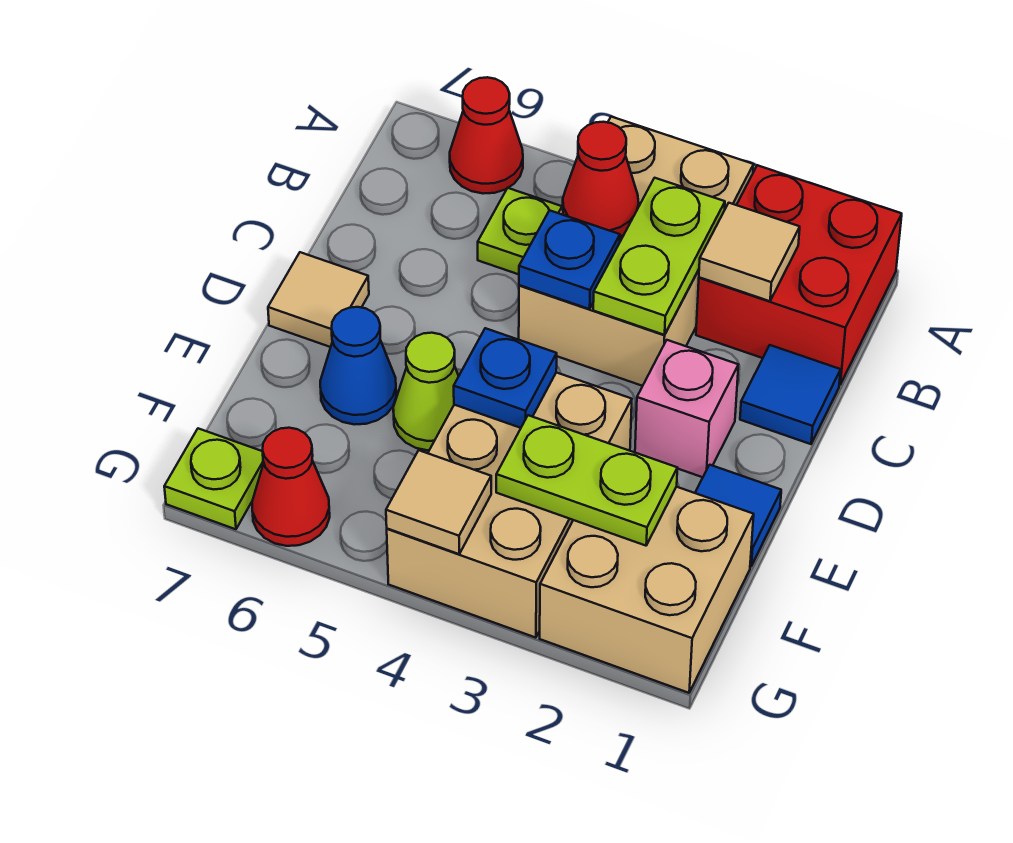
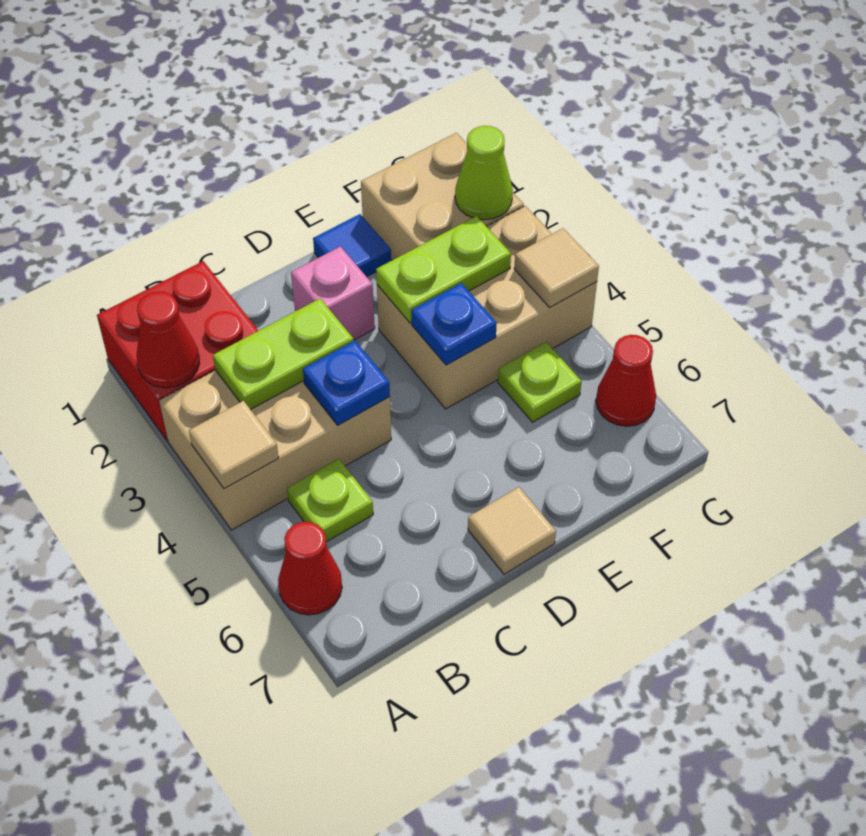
tan 1x1 tile [699,203,800,301] -> tan 1x1 tile moved to [189,401,279,488]
red 1x1 cone [563,122,639,237] -> red 1x1 cone moved to [137,292,199,388]
blue 1x1 tile [740,345,841,444] -> none
lime 1x1 cone [393,333,459,450] -> lime 1x1 cone moved to [455,126,513,220]
blue 1x1 cone [320,307,396,425] -> none
lime 1x2 plate [496,415,677,546] -> lime 1x2 plate turned to [376,216,511,323]
lime 1x1 plate [164,428,264,529] -> lime 1x1 plate moved to [498,342,582,422]

